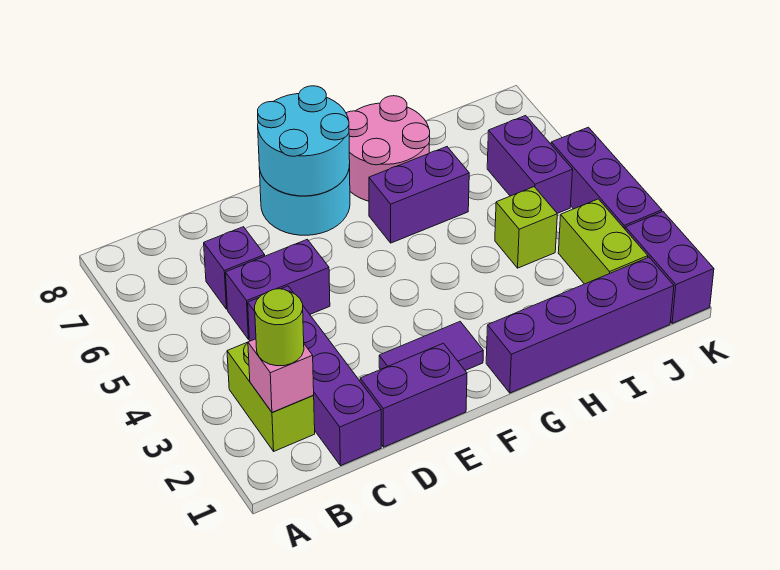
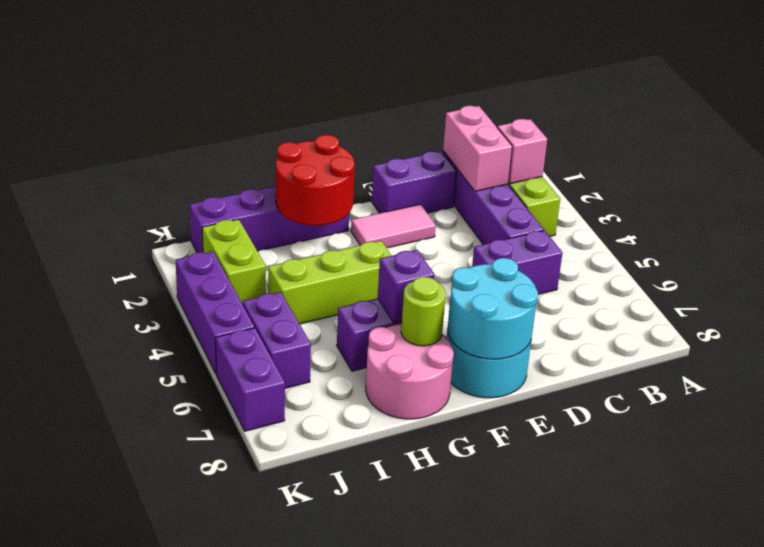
lime 1x1 round brick [255,289,304,366] -> lime 1x1 round brick moved to [401,277,446,346]
none -> pink 1x2 brick [443,106,512,191]
purple 1x1 brick [204,227,265,309] -> purple 1x1 brick moved to [378,250,434,323]
purple 1x2 tile [379,322,483,370] -> pink 1x2 tile [351,204,436,248]
none -> red 2x2 round brick [276,135,355,225]
lime 1x1 brick [495,187,557,268] -> lime 1x3 brick [268,241,392,324]
purple 1x2 brick [625,212,714,323] -> purple 1x2 brick moved to [216,328,285,431]

